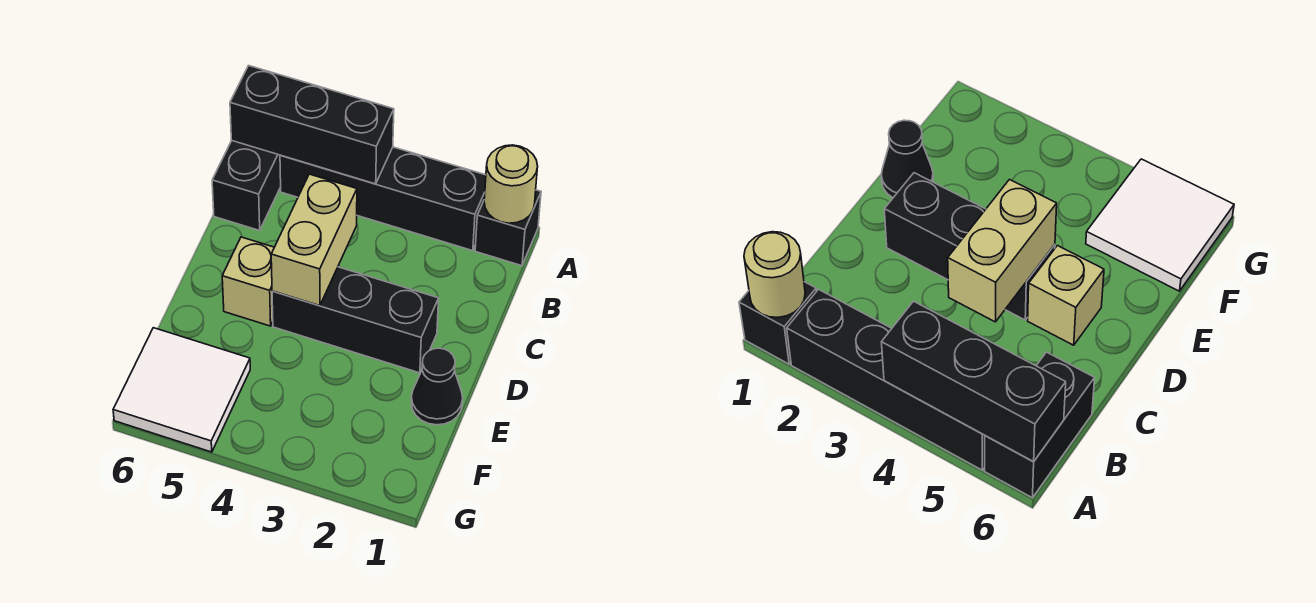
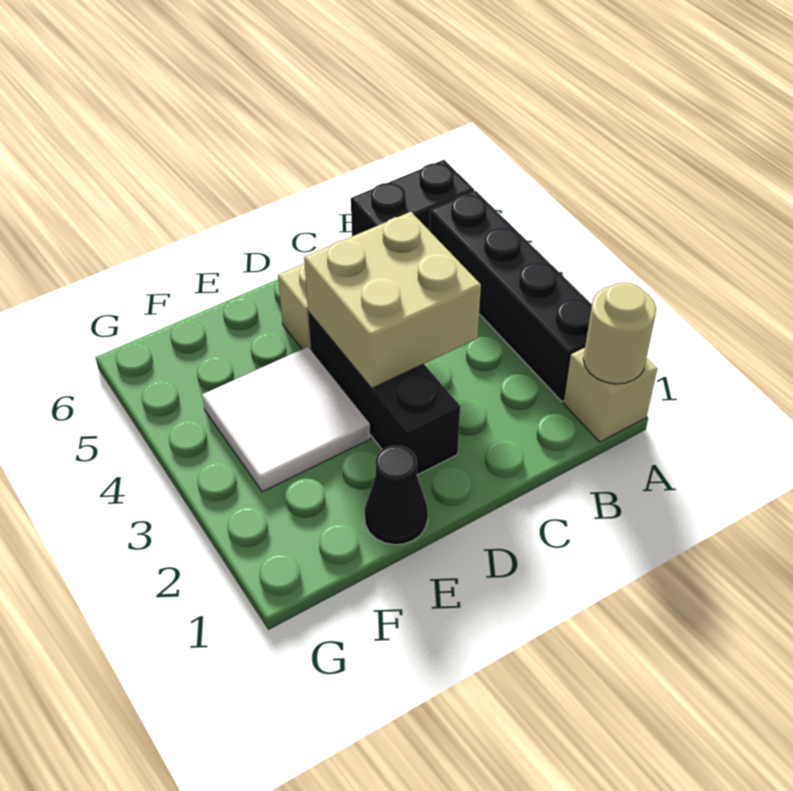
black 1x1 brick [475,190,541,266] -> tan 1x1 brick [564,348,657,442]
black 1x3 brick [230,66,394,184] -> none
tan 1x2 brick [271,174,357,306] -> tan 2x2 brick [304,212,481,388]
white 2x2 tile [113,328,250,452] -> white 2x2 tile moved to [202,347,370,492]

